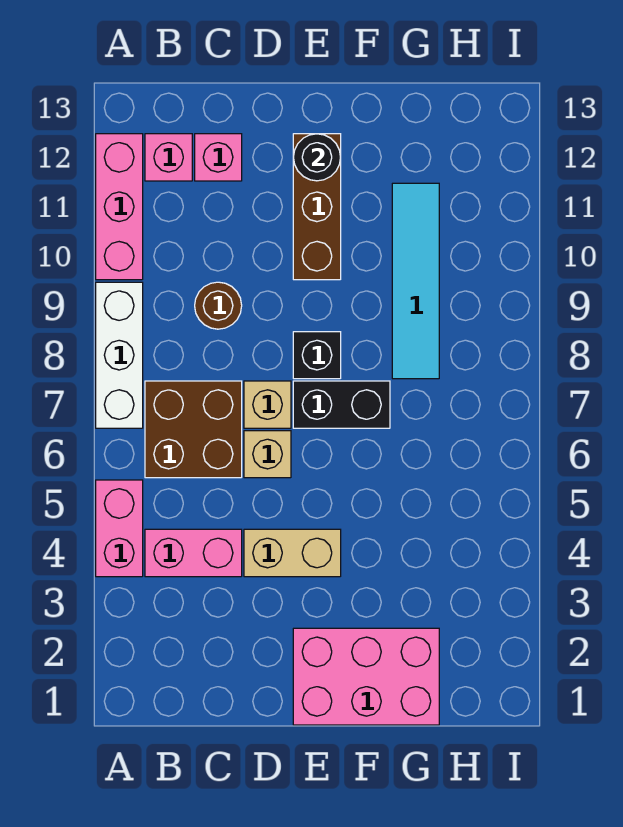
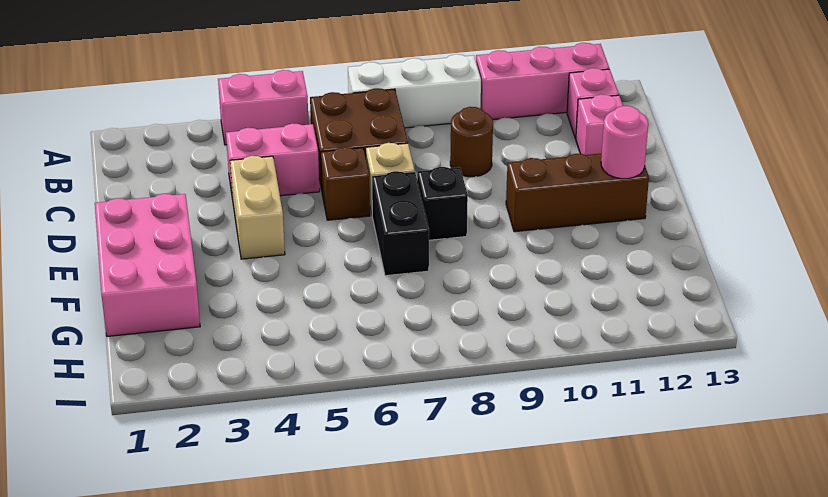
pink 1x2 brick [145,529,242,577] -> pink 1x2 brick turned to [226,123,320,198]
tan 1x1 brick [244,431,291,478] -> brown 1x1 brick [321,147,370,220]
black 1x1 round brick [294,134,341,181] -> pink 1x1 round brick [601,106,648,179]
cyan 1x4 tile [392,183,439,379] -> none

